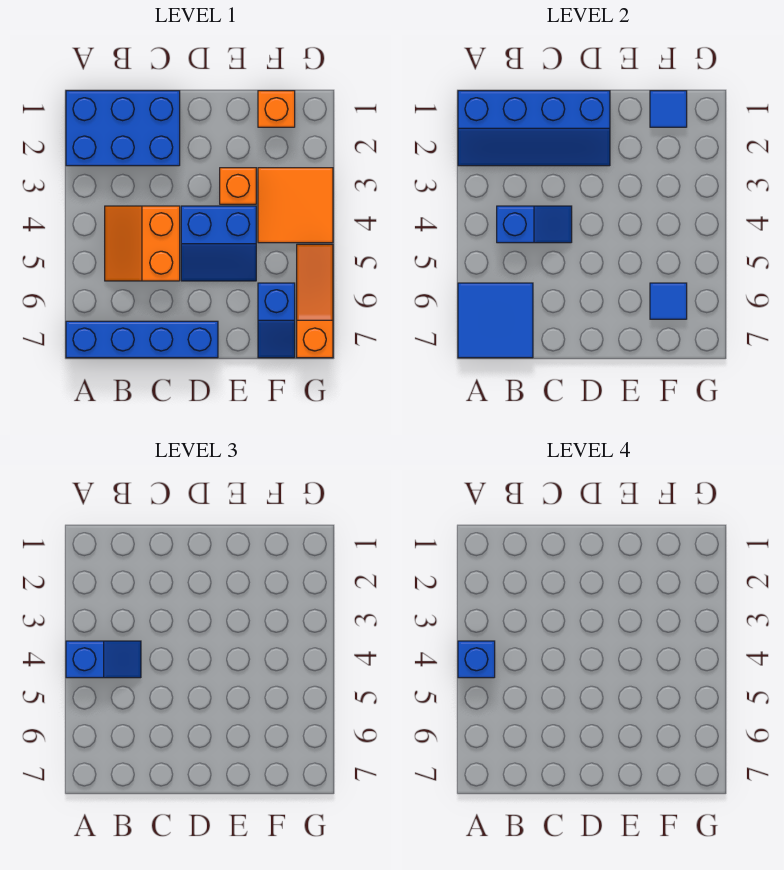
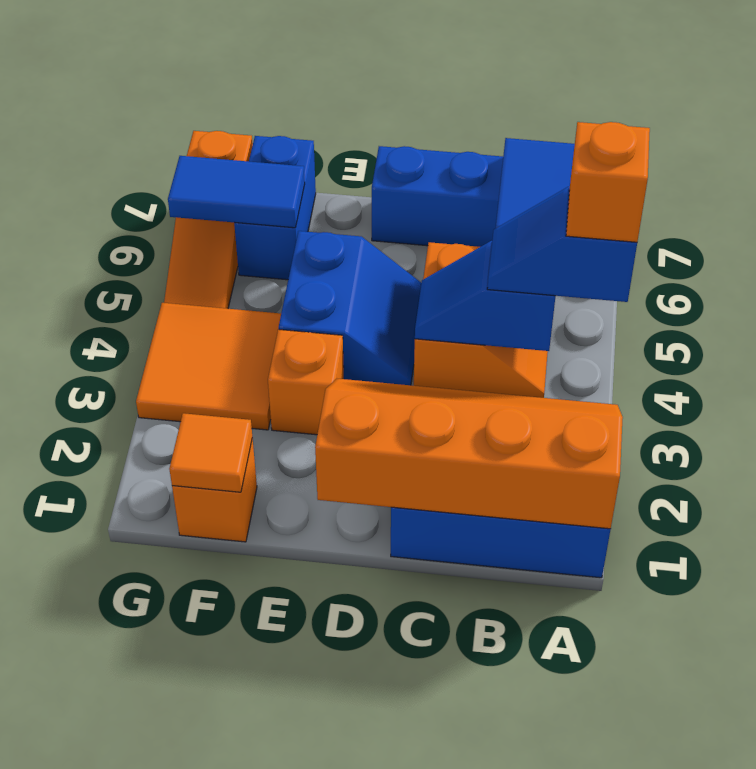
blue 2x4 slope [458,91,610,166] -> orange 2x4 slope [315,379,623,529]
blue 1x1 brick [458,641,495,678] -> orange 1x1 brick [566,122,650,242]
blue 2x2 slope [181,206,256,281] -> blue 2x2 slope turned to [279,231,421,385]
blue 1x1 tile [650,91,687,127] -> orange 1x1 tile [169,413,252,492]
blue 1x2 slope [258,283,295,358] -> blue 1x2 brick [234,136,316,280]
blue 1x1 tile [650,283,687,319] -> blue 1x2 tile [168,156,305,228]

